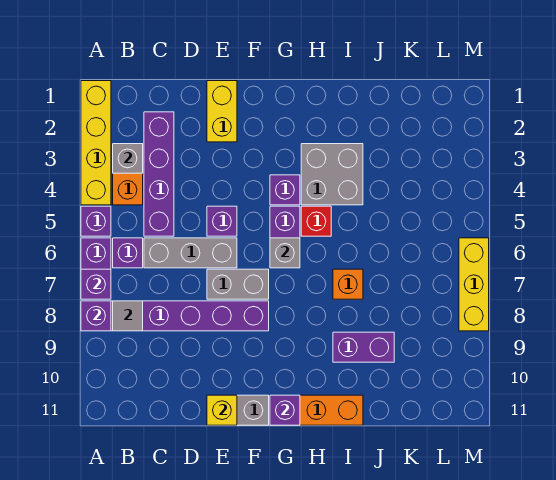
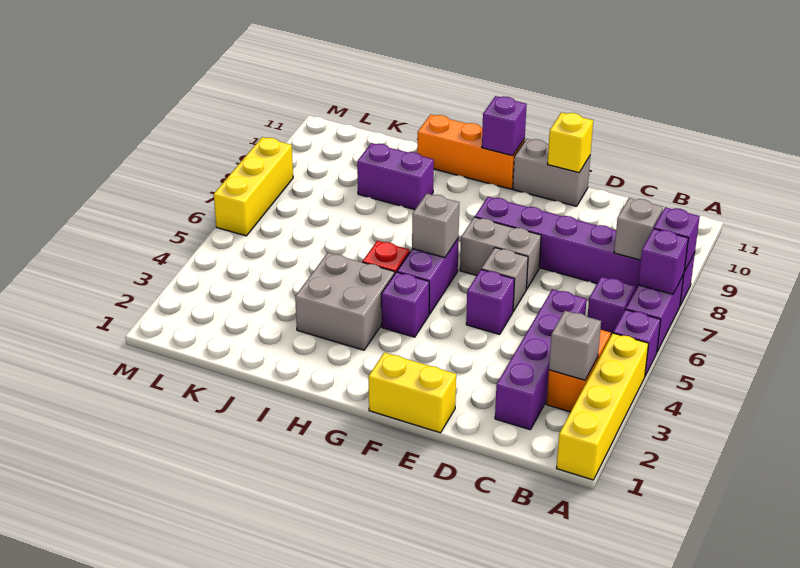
grey 1x1 tile [113,301,143,331] -> grey 1x1 brick [614,198,663,260]
grey 1x3 brick [144,238,237,268] -> grey 1x1 brick [482,248,528,311]
yellow 1x2 brick [207,81,237,142] -> yellow 1x2 brick turned to [368,352,456,433]
orange 1x1 brick [333,269,363,299] -> none

